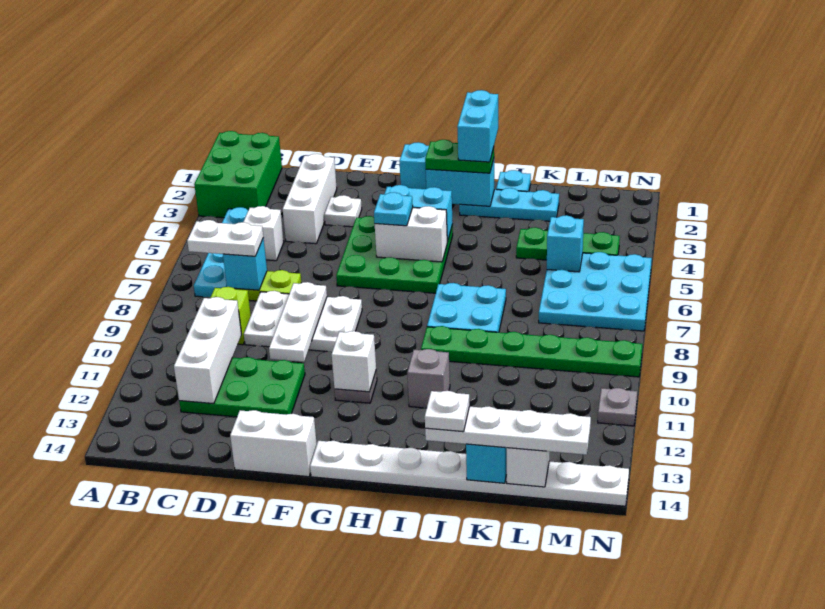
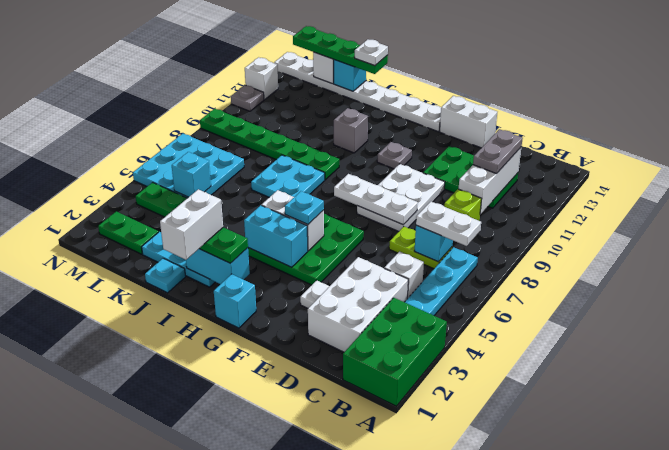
none -> grey 1x2 plate [473,129,523,174]
white 1x3 brick [283,154,337,244] -> white 2x3 brick [308,257,408,352]
white 2x3 plate [244,291,362,352] -> white 2x3 plate turned to [357,164,445,231]
white 1x3 plate [269,282,327,362] -> white 1x3 plate turned to [334,174,418,225]
white 1x1 brick [332,331,376,392] -> white 1x1 brick moved to [245,57,278,99]
cyan 1x2 brick [457,90,498,162] -> white 1x2 brick [160,189,223,260]
white 1x4 plate [425,406,591,455] -> green 1x4 plate [293,26,388,74]
none -> green 1x2 plate [98,212,158,254]

